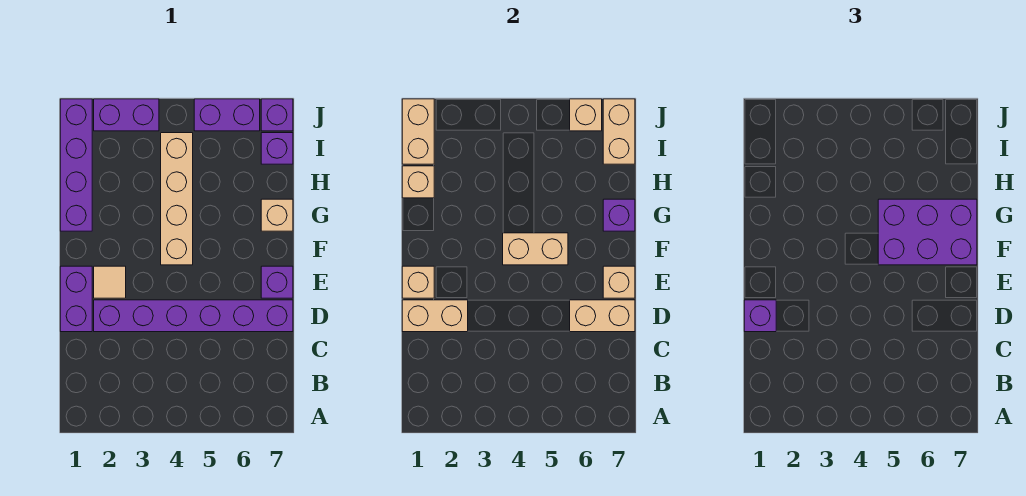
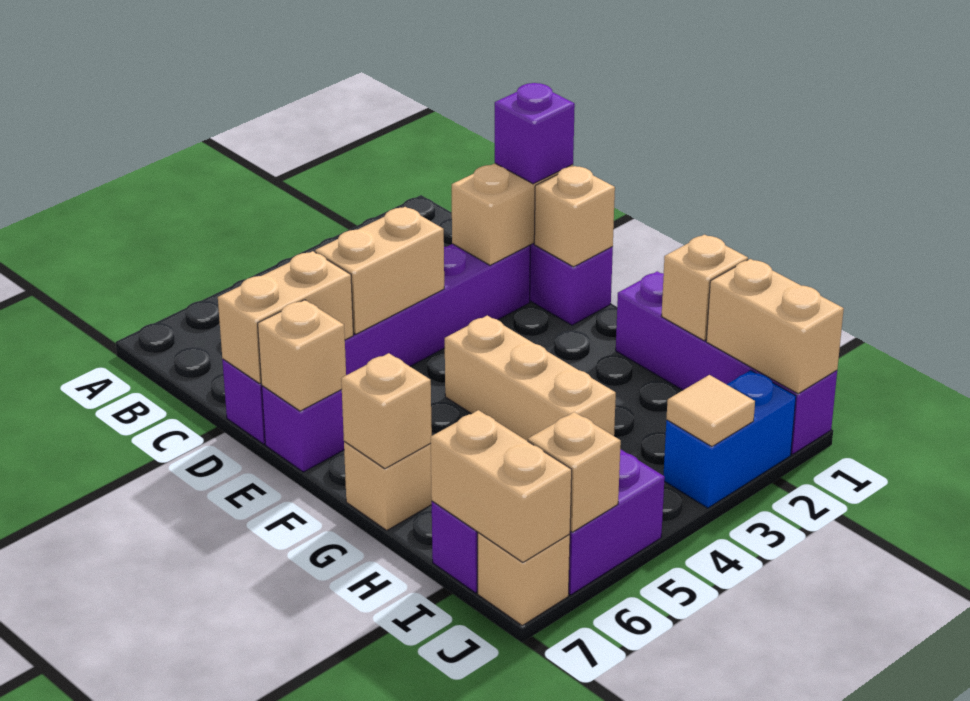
tan 1x1 tile [94,266,126,298] -> tan 1x1 tile moved to [667,375,755,447]
tan 1x4 brick [161,133,193,265] -> tan 1x3 brick [445,315,616,441]
tan 1x2 brick [503,233,568,265] -> tan 1x2 brick moved to [315,207,444,334]
purple 2x3 brick [878,199,977,265] -> none
purple 1x1 brick [603,199,635,231] -> tan 1x1 brick [341,353,432,469]
purple 1x2 brick [94,99,159,131] -> blue 1x2 brick [663,370,796,508]
purple 1x1 brick [261,99,293,131] -> tan 1x1 brick [478,533,570,625]

